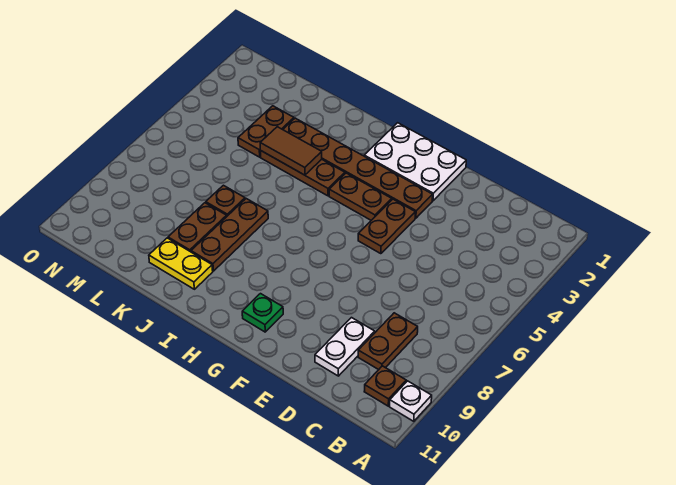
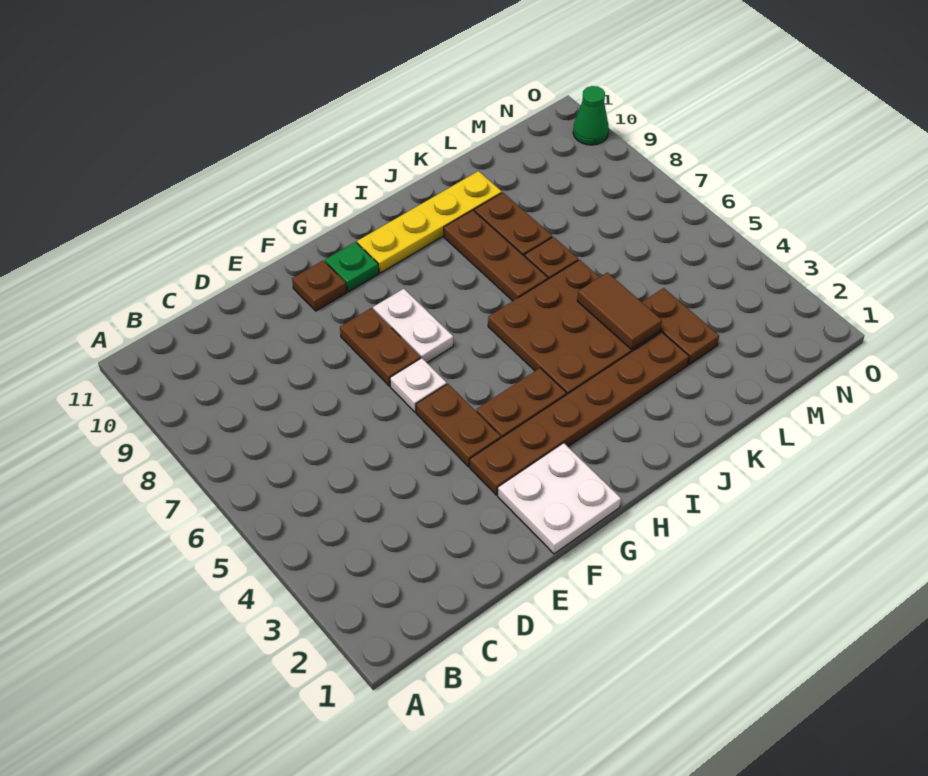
white 1x1 plate [390,381,432,421] -> white 1x1 plate moved to [390,358,447,412]
brown 1x1 plate [364,366,406,406] -> brown 1x1 plate moved to [292,261,347,311]
brown 1x2 plate [358,313,418,370] -> brown 1x2 plate moved to [340,308,421,386]
white 1x2 plate [315,318,375,376] -> white 1x2 plate moved to [373,289,453,363]
white 2x3 plate [364,123,466,201] -> white 2x2 plate [498,443,621,554]
brown 1x3 plate [261,151,345,196] -> brown 3x3 plate [488,260,660,395]
brown 1x2 tile [260,127,322,175] -> brown 1x2 tile turned to [577,273,662,349]
yellow 1x2 plate [149,238,213,289] -> yellow 1x4 plate [357,171,502,273]
none -> green 1x1 cone [573,86,609,145]

